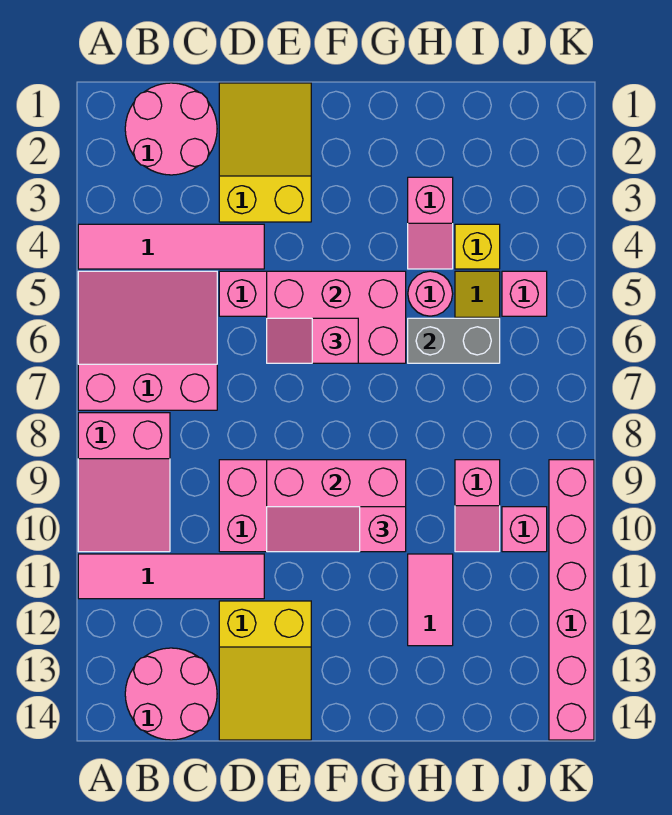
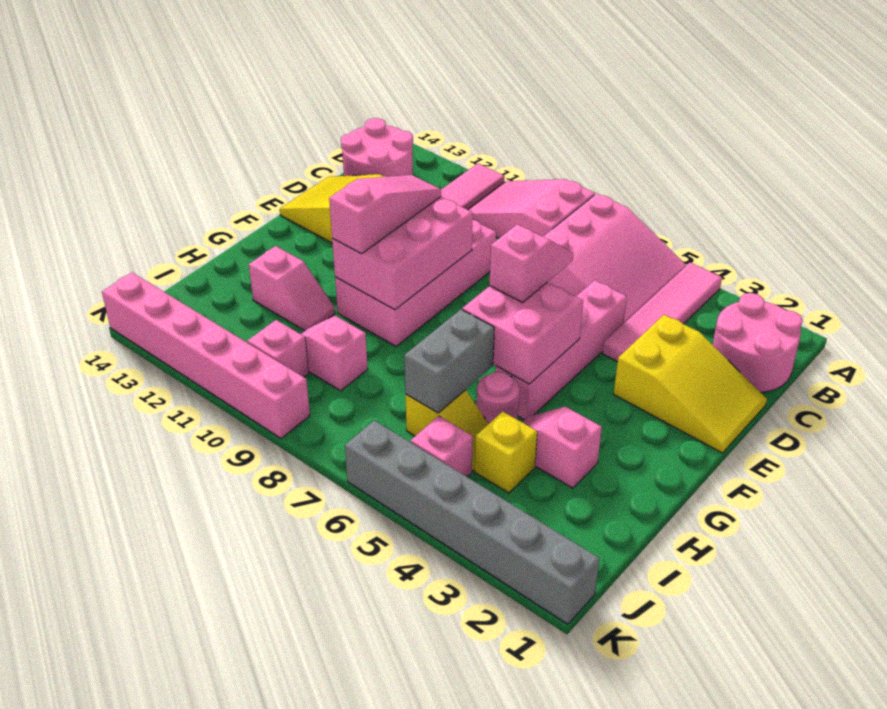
pink 2x3 brick [267,271,406,363] -> pink 2x2 brick [462,282,583,384]
pink 1x2 tile [408,554,453,646] -> pink 1x2 slope [249,246,335,331]
none -> grey 1x6 brick [345,420,600,624]

